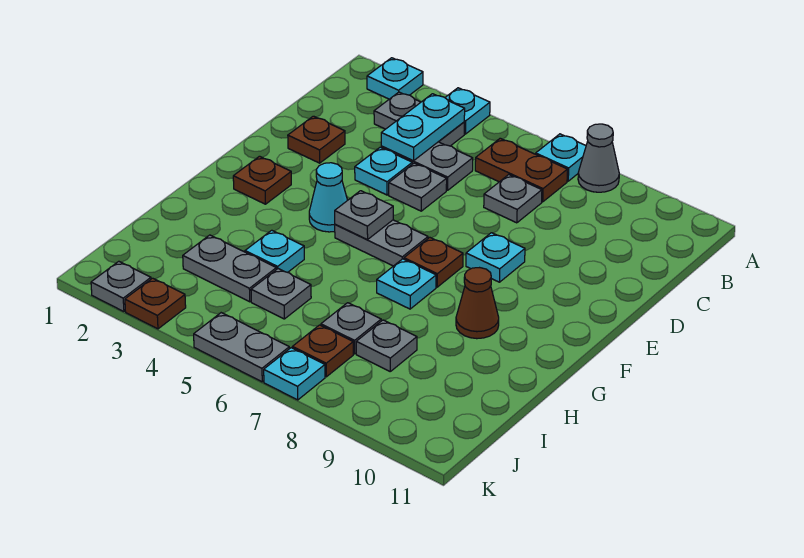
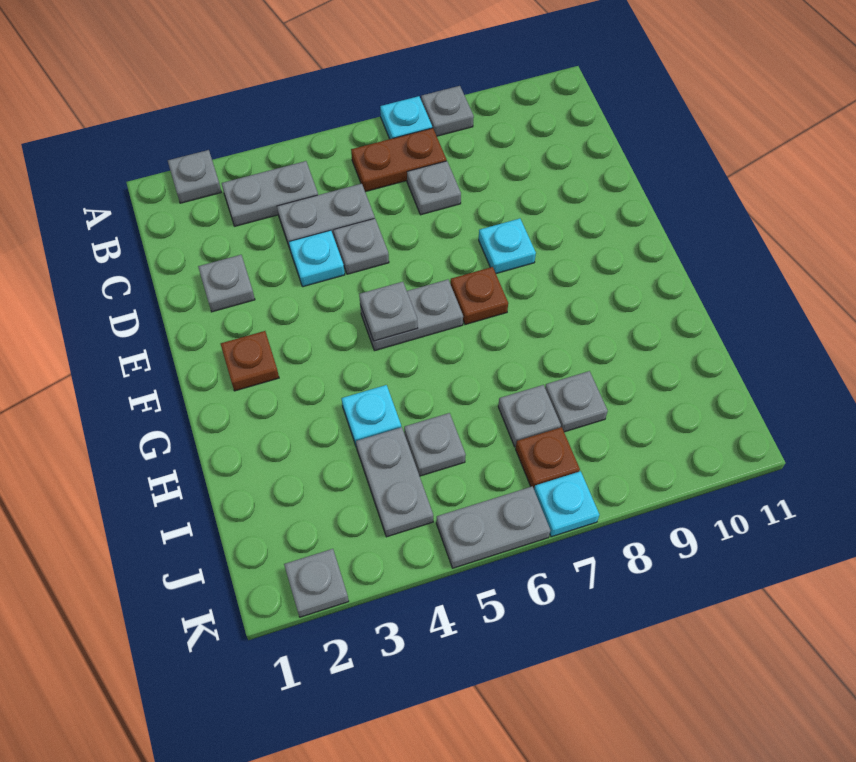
cyan 1x1 plate [367,58,423,99] -> grey 1x1 plate [168,150,221,203]
cyan 1x1 plate [445,88,490,134] -> none
grey 1x1 cone [578,124,619,192] -> grey 1x1 plate [421,86,474,136]
cyan 1x2 plate [381,94,465,161] -> none
brown 1x1 plate [288,116,345,163] -> grey 1x1 plate [198,255,255,312]
cyan 1x1 cone [309,163,347,232] -> none
cyan 1x1 plate [377,259,436,309] -> none
brown 1x1 cone [456,268,499,339] -> none
grey 1x2 plate [183,235,276,302] -> grey 1x2 plate turned to [356,427,433,537]
brown 1x1 plate [125,278,186,329] -> none

